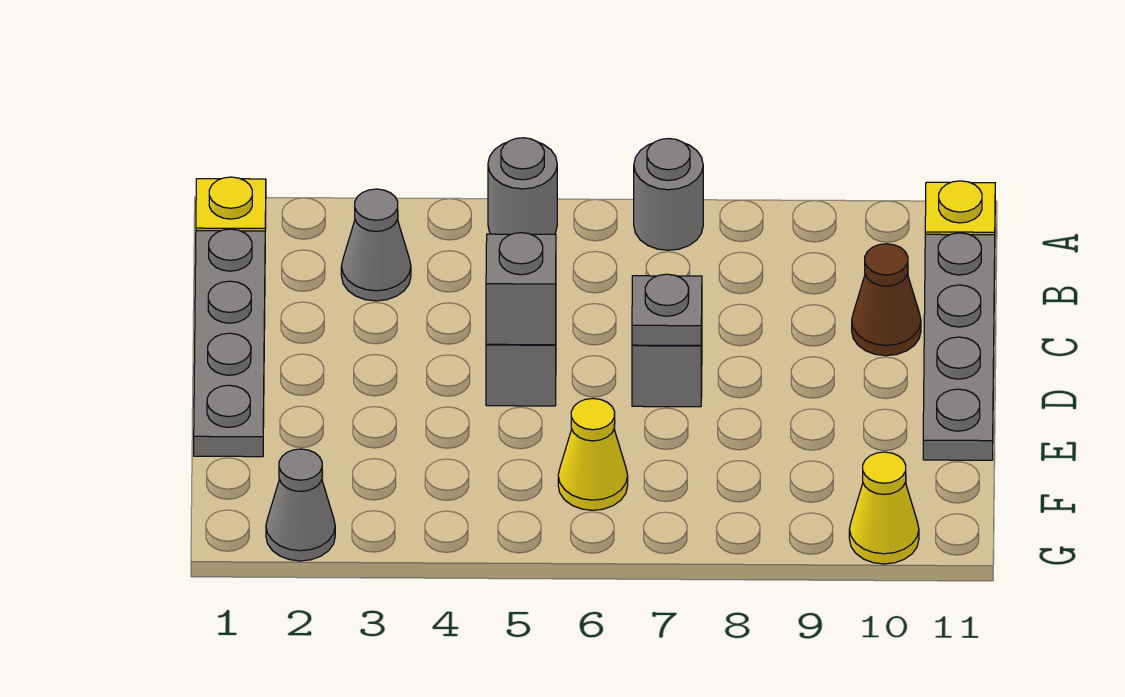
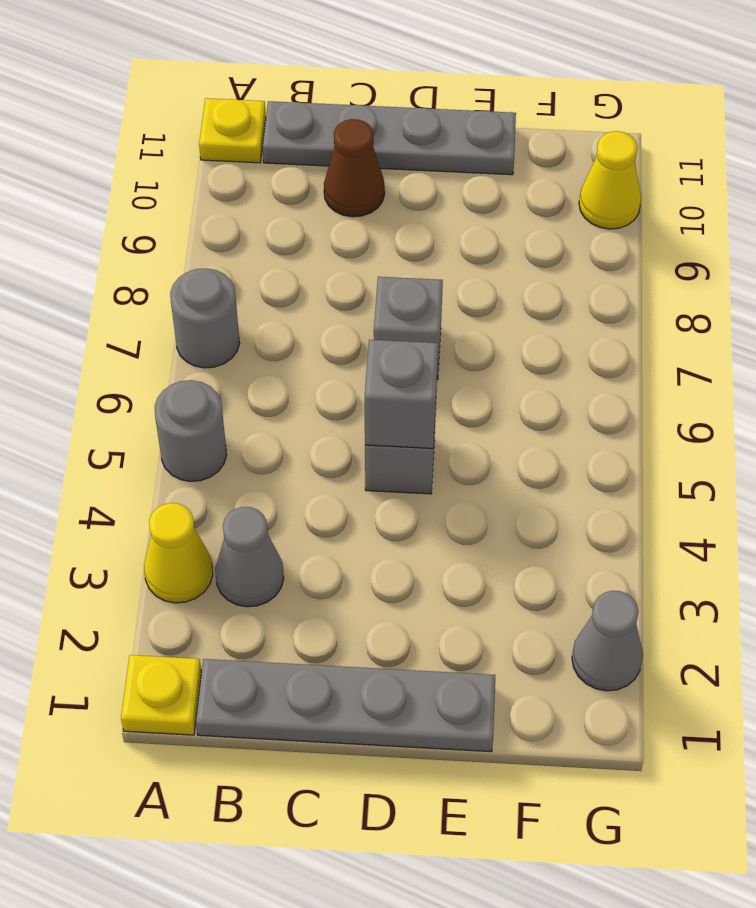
grey 1x1 plate [632,274,702,345] -> none
yellow 1x1 cone [558,399,628,510] -> yellow 1x1 cone moved to [144,503,213,603]

